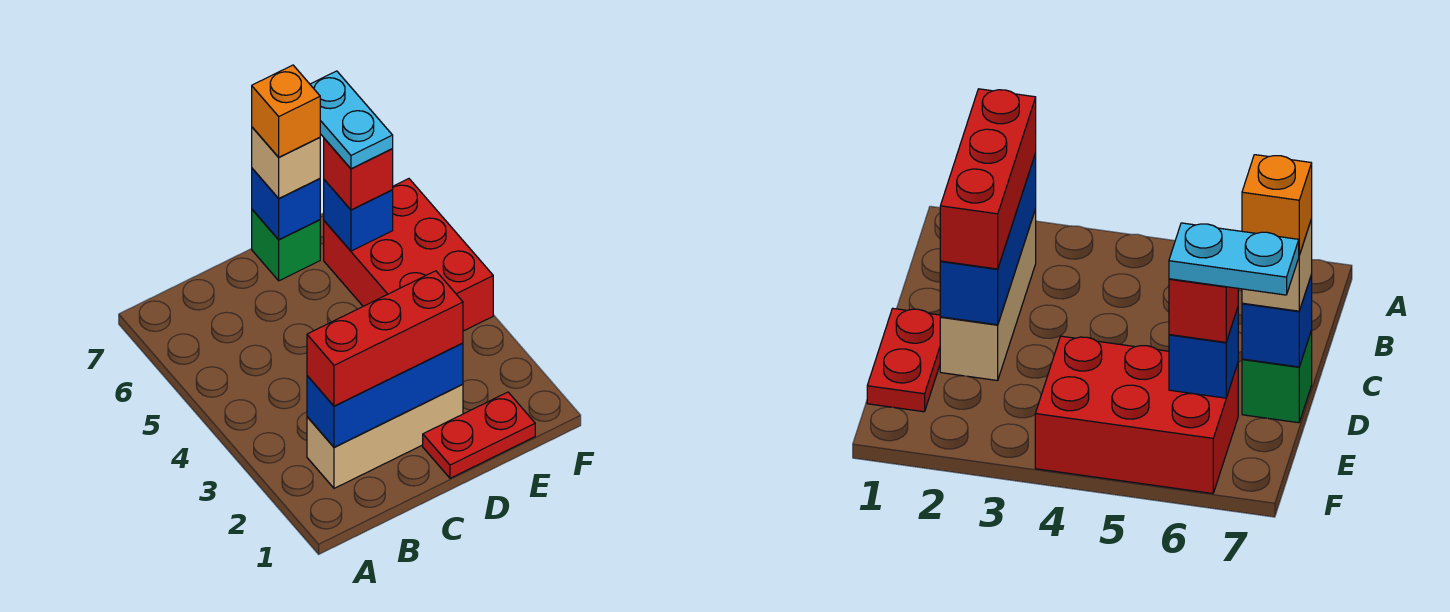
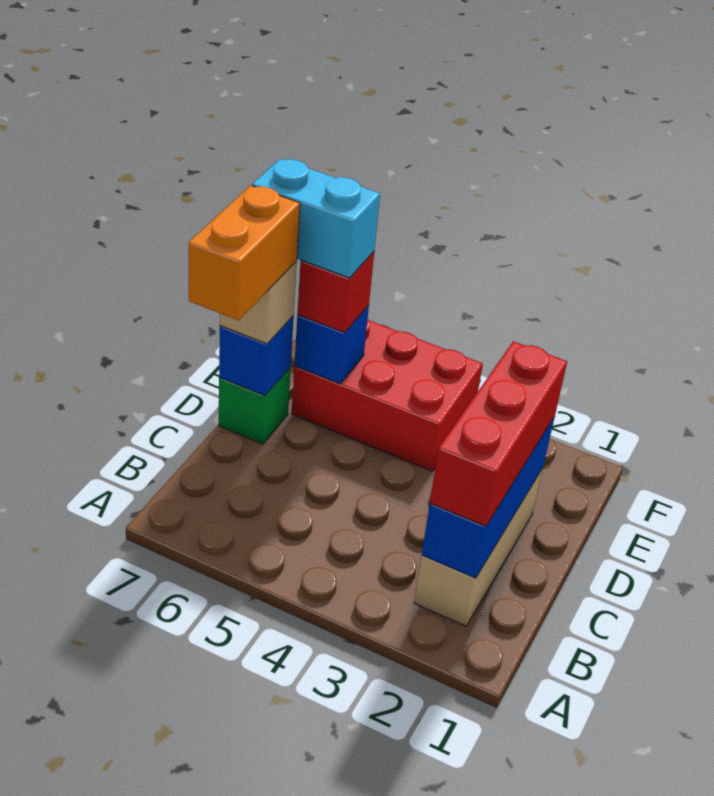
red 1x2 plate [423,392,535,478] -> none
orange 1x1 brick [252,65,320,157] -> orange 1x2 brick [189,185,300,320]
cyan 1x2 plate [310,71,393,169] -> cyan 1x2 brick [252,159,380,278]

